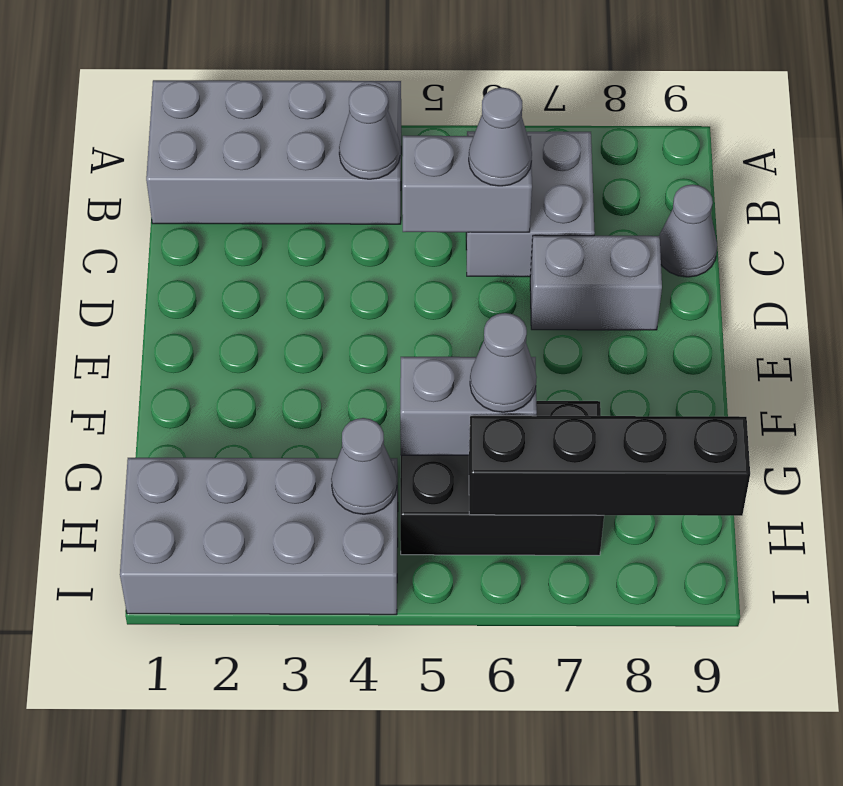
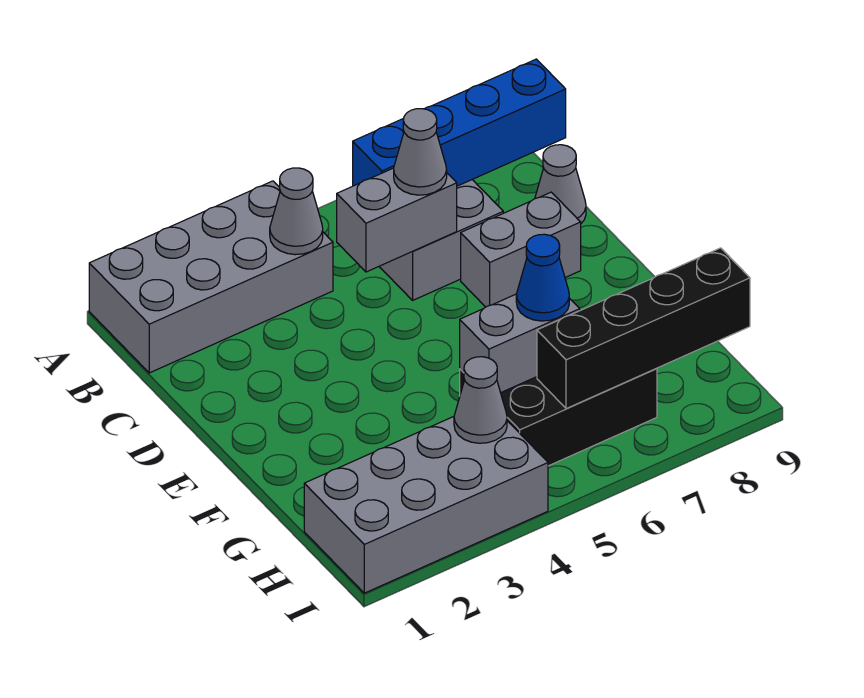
none -> blue 1x4 brick [353,59,566,186]
grey 1x1 cone [470,313,537,412] -> blue 1x1 cone [516,234,569,321]

